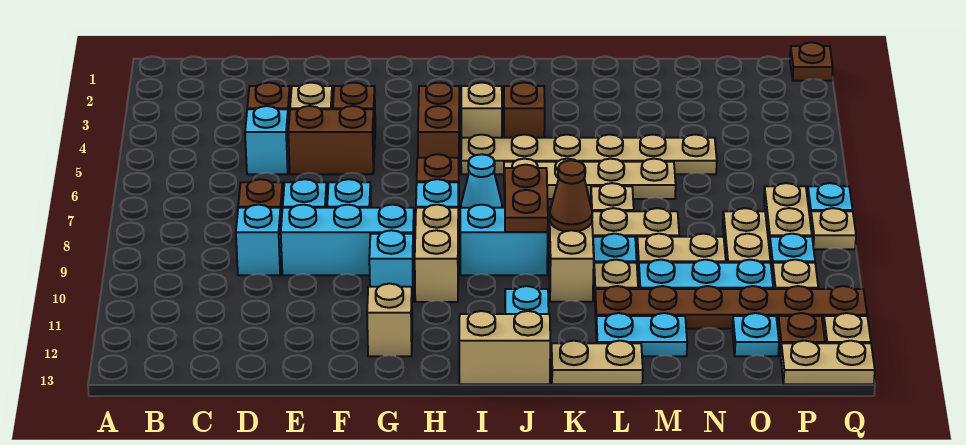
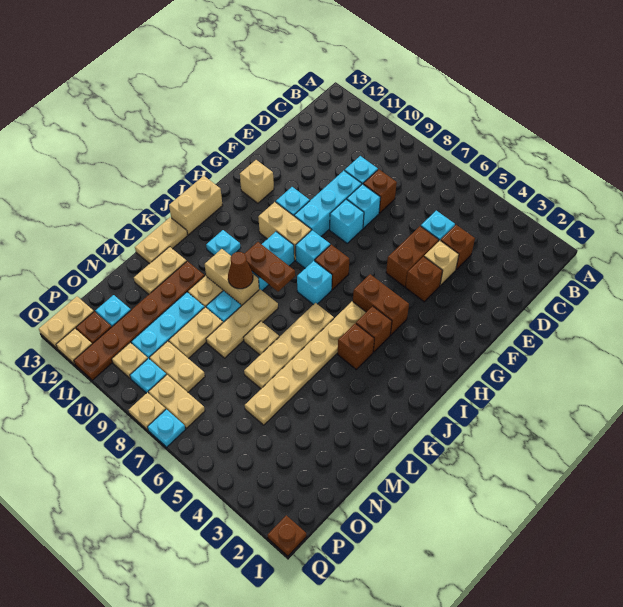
tan 1x1 brick [461,83,502,138] -> brown 1x1 brick [356,306,392,352]
cyan 1x1 cone [461,154,502,208] -> cyan 1x1 brick [297,261,332,305]
cyan 1x2 plate [596,313,687,356] -> tan 1x2 plate [134,247,187,294]

